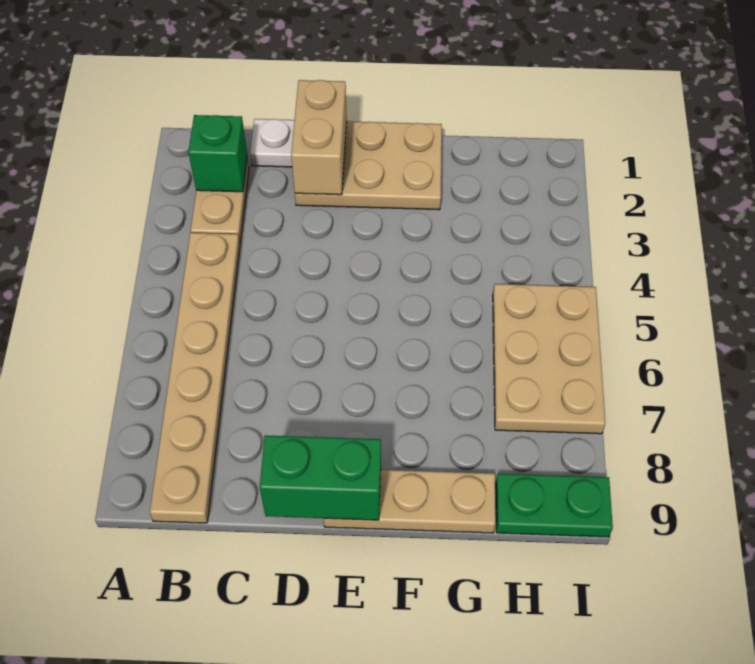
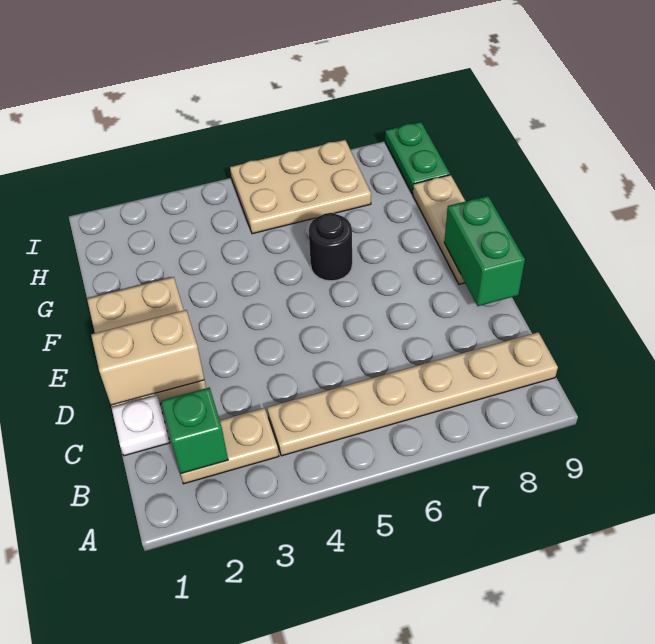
none -> black 1x1 round brick [309,213,352,281]

